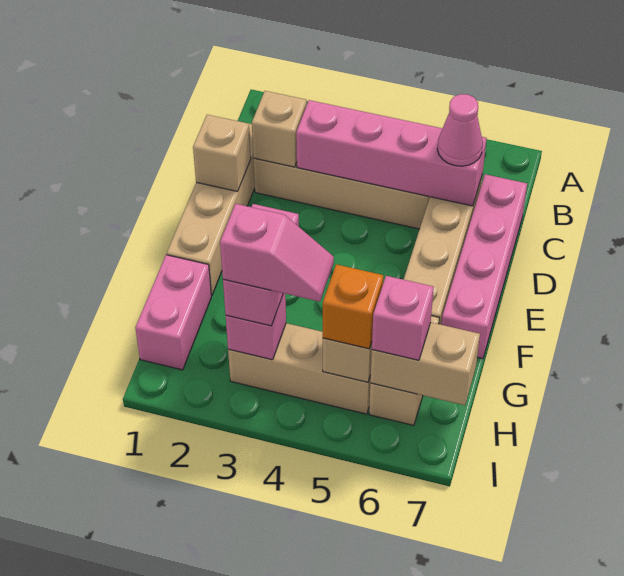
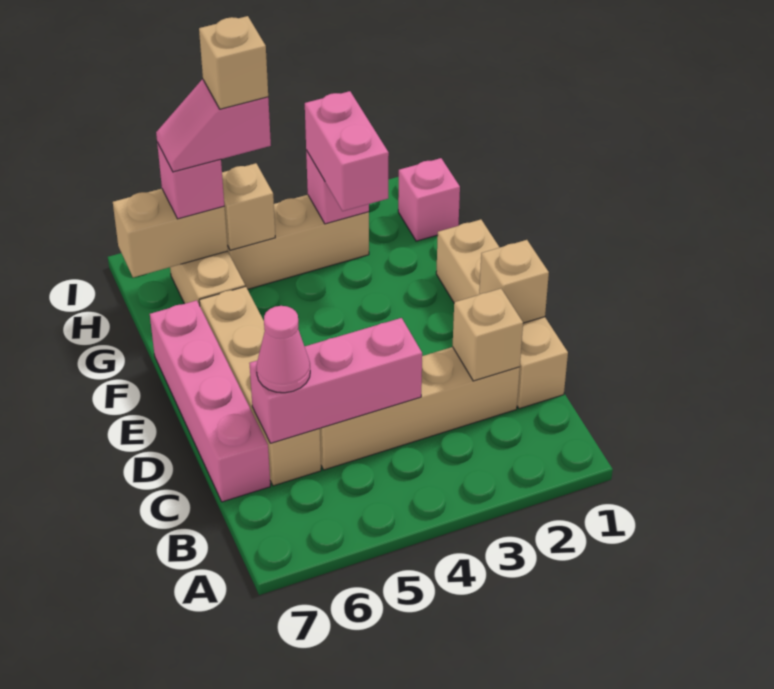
pink 1x4 brick [296,100,487,206] -> pink 1x3 brick [250,318,422,443]
pink 1x2 brick [135,255,211,370] -> pink 1x1 brick [398,158,460,241]
pink 1x2 slope [220,204,334,302] -> pink 1x2 slope moved to [156,80,271,172]
orange 1x1 brick [323,264,383,349] -> none
none -> tan 1x1 brick [199,16,268,109]

